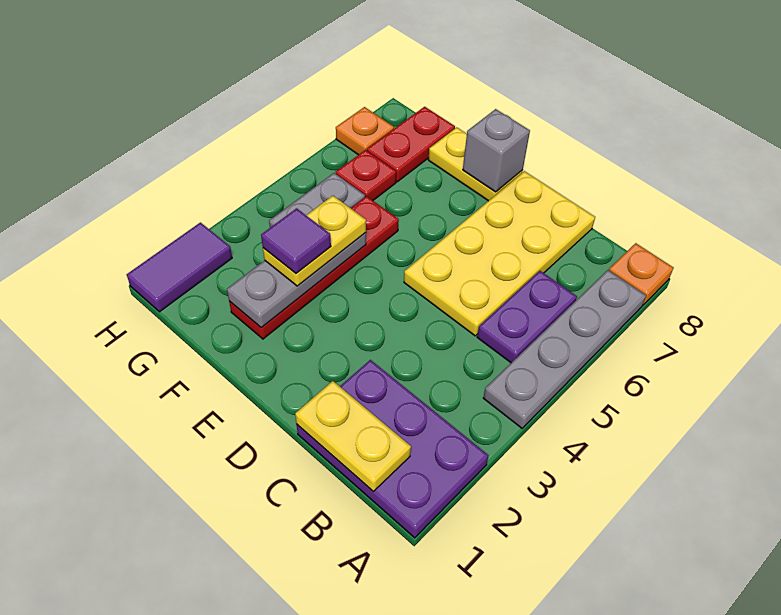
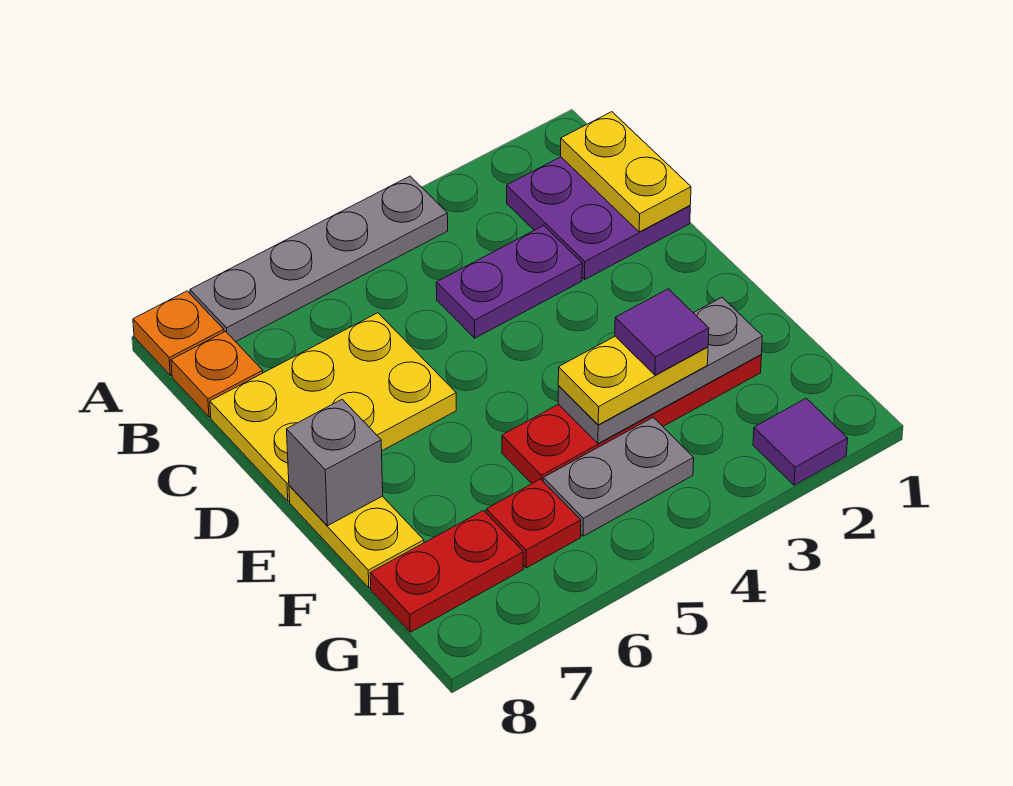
purple 2x3 plate [297,360,488,538] -> purple 2x2 plate [507,157,690,279]
purple 1x2 plate [477,271,577,363] -> purple 1x2 plate moved to [436,226,582,338]
yellow 2x4 plate [404,171,595,336] -> yellow 2x3 plate [210,313,456,501]
purple 1x2 tile [127,223,232,312] -> purple 1x1 tile [753,398,848,485]
orange 1x1 plate [336,107,394,155] -> orange 1x1 plate moved to [171,331,263,417]

